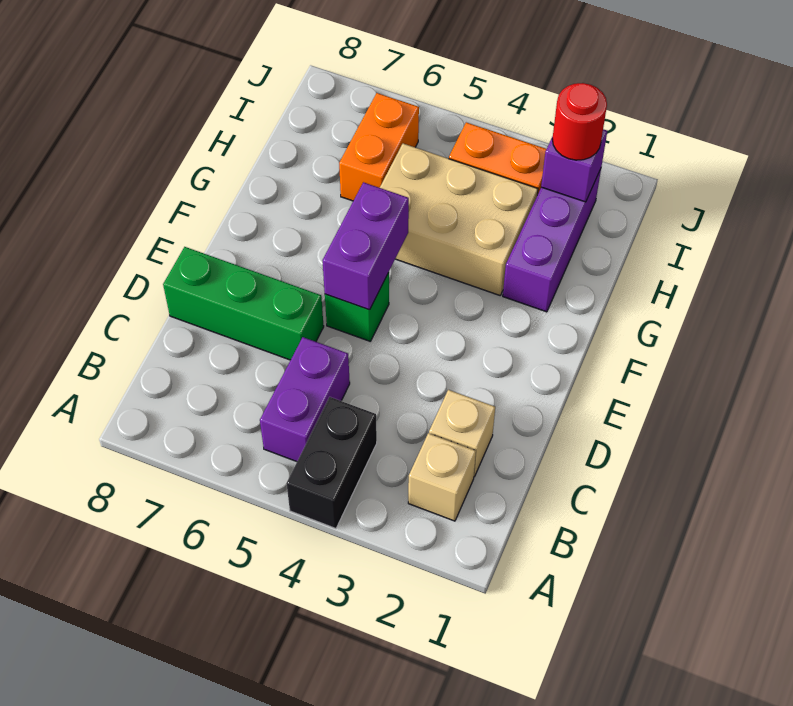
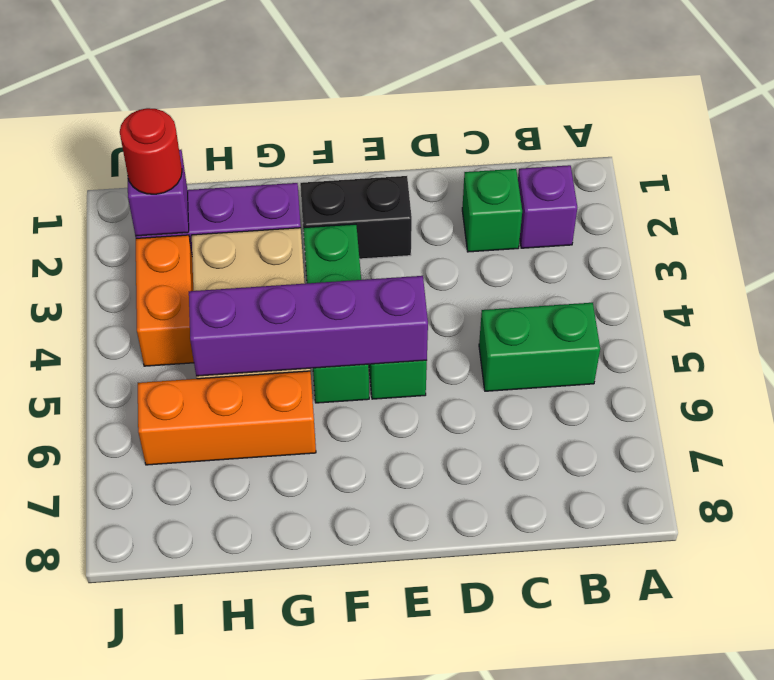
black 1x2 brick [287,397,377,529] -> black 1x2 brick moved to [300,176,412,259]
tan 1x1 brick [408,433,476,521] -> purple 1x1 brick [518,165,577,248]
purple 1x2 brick [260,337,350,462] -> green 1x2 brick [479,303,600,391]
tan 1x1 brick [429,390,495,477] -> green 1x1 brick [462,169,522,252]
green 1x3 brick [163,247,324,360] -> green 1x3 brick moved to [303,224,369,403]
purple 1x2 brick [323,182,409,310] -> purple 1x4 brick [189,276,428,376]
orange 1x2 brick [339,93,419,201] -> orange 1x3 brick [138,371,316,465]

